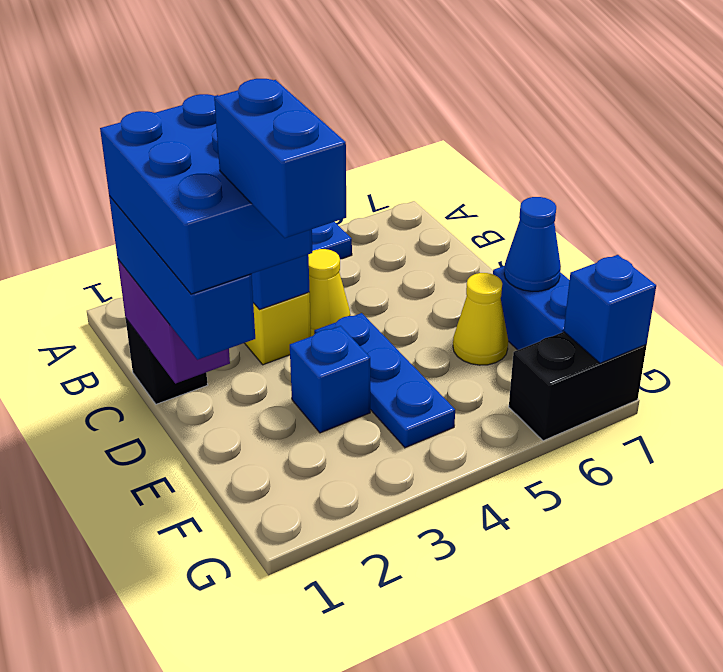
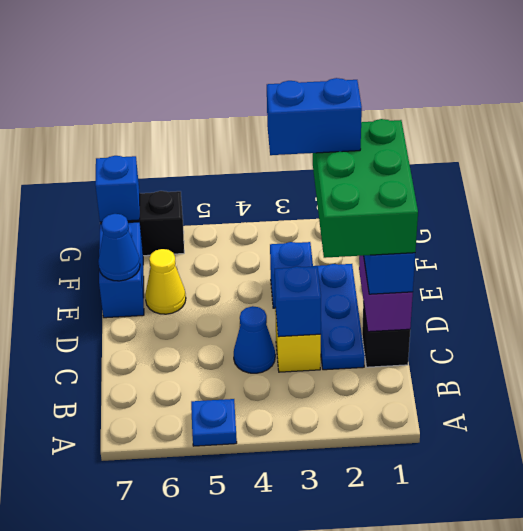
blue 2x3 brick [100,94,312,294] -> green 2x3 brick [313,119,418,258]
yellow 1x1 cone [308,249,350,336] -> blue 1x1 cone [234,306,275,373]
blue 1x3 plate [314,313,455,448] -> blue 1x3 plate moved to [313,264,365,370]
blue 1x2 brick [214,79,346,238] -> blue 1x2 brick turned to [267,78,362,155]

